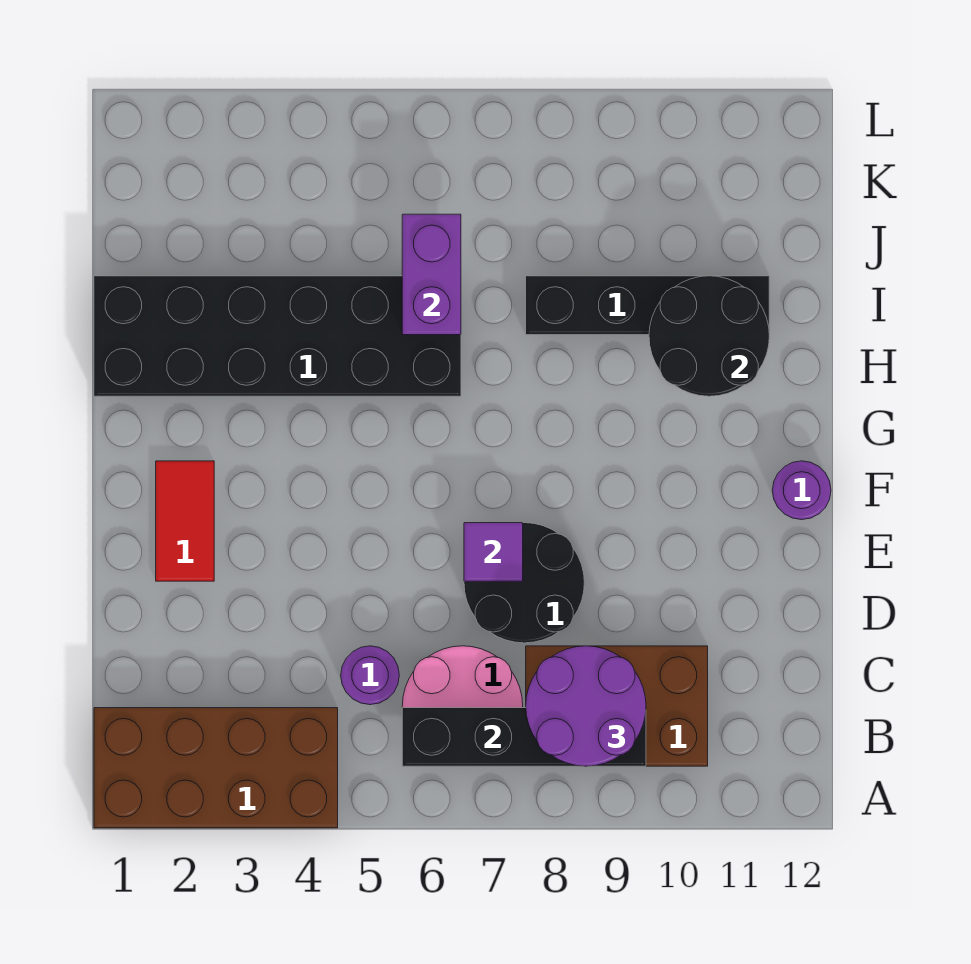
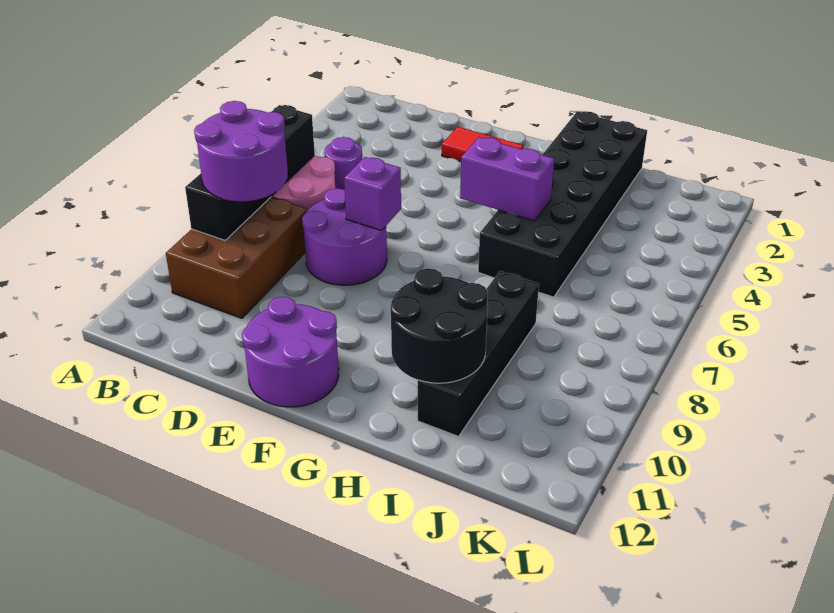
brown 2x4 brick [94,708,338,828] -> none
black 2x2 round brick [464,523,584,643] -> purple 2x2 round brick [302,188,387,285]
purple 1x1 tile [464,523,523,581] -> purple 1x1 brick [344,157,401,231]
purple 1x1 round brick [772,461,831,520] -> purple 2x2 round brick [242,297,339,407]
purple 1x2 brick [402,214,461,335] -> purple 1x2 brick moved to [460,137,554,221]

